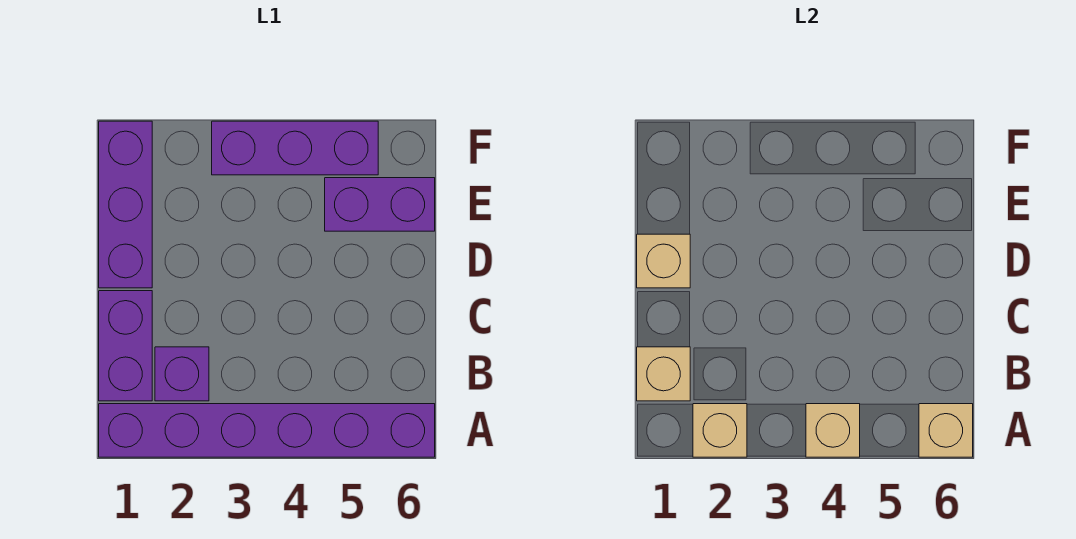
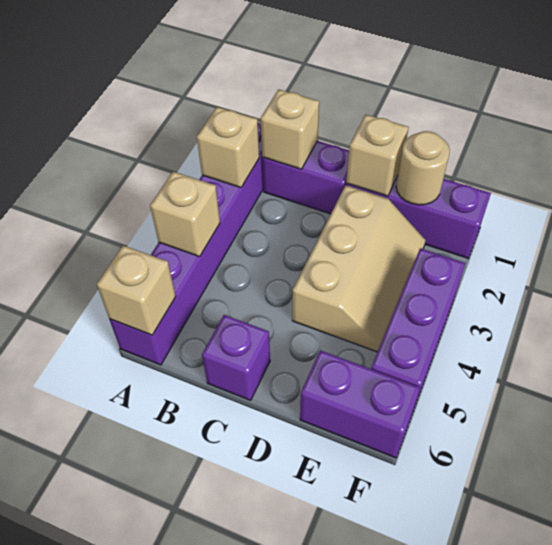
purple 1x1 brick [155,347,209,401] -> purple 1x1 brick moved to [202,315,270,400]
none -> tan 2x3 slope [292,185,426,352]
none -> tan 1x1 round brick [396,131,450,205]
purple 1x2 brick [325,178,435,231] -> purple 1x2 brick turned to [300,350,420,458]

